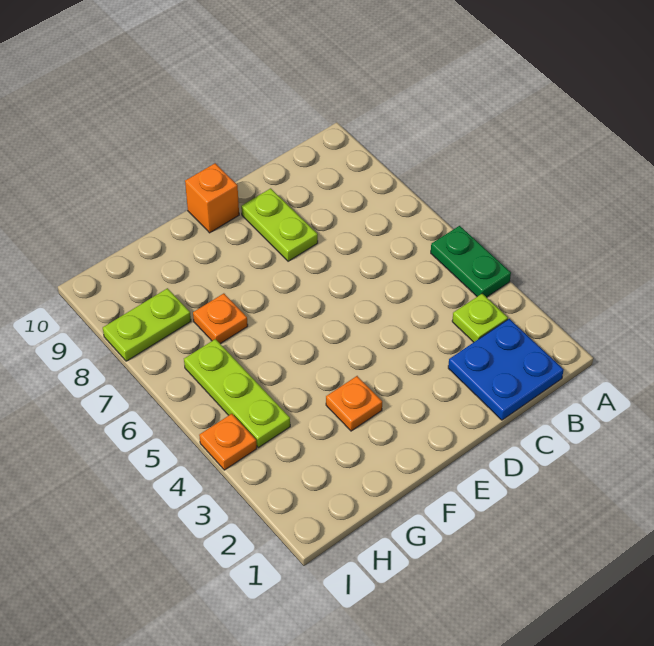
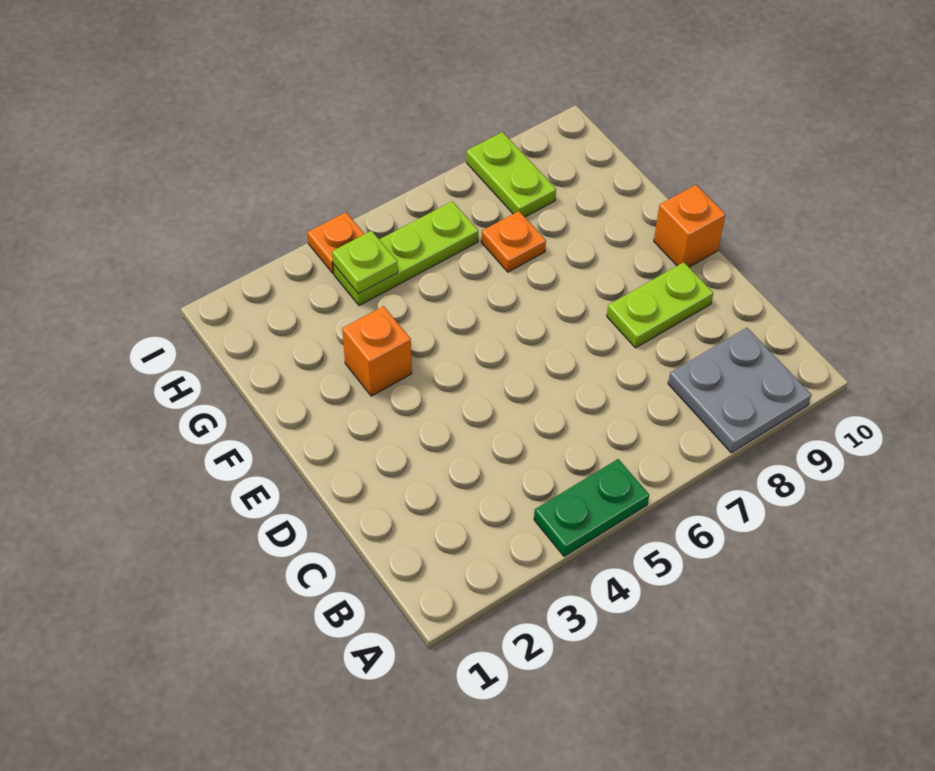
none -> grey 2x2 plate [668,328,811,453]
blue 2x2 plate [448,319,563,420] -> none
lime 1x1 plate [452,294,508,342] -> lime 1x1 plate moved to [332,231,398,294]
orange 1x1 plate [326,376,382,431] -> orange 1x1 brick [342,306,412,396]

